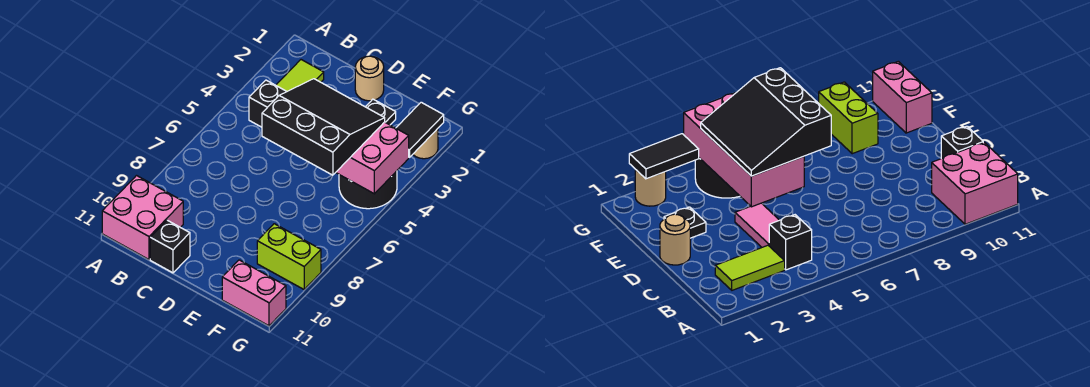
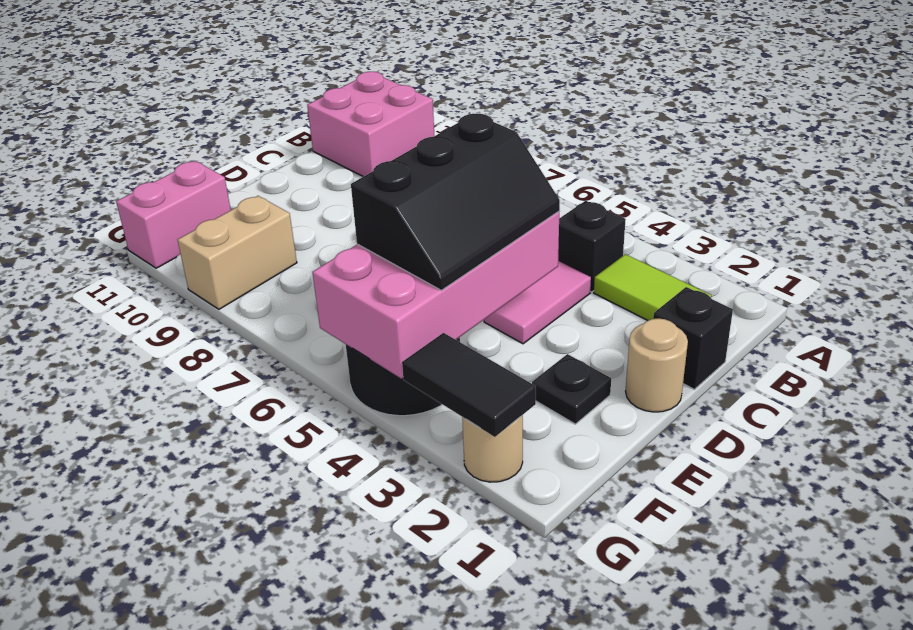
black 1x1 brick [150,220,190,273] -> black 1x1 brick moved to [653,287,733,389]
black 3x3 slope [262,79,385,175] -> black 2x3 slope [351,113,560,290]
lime 1x2 brick [257,224,321,289] -> tan 1x2 brick [178,196,297,309]

